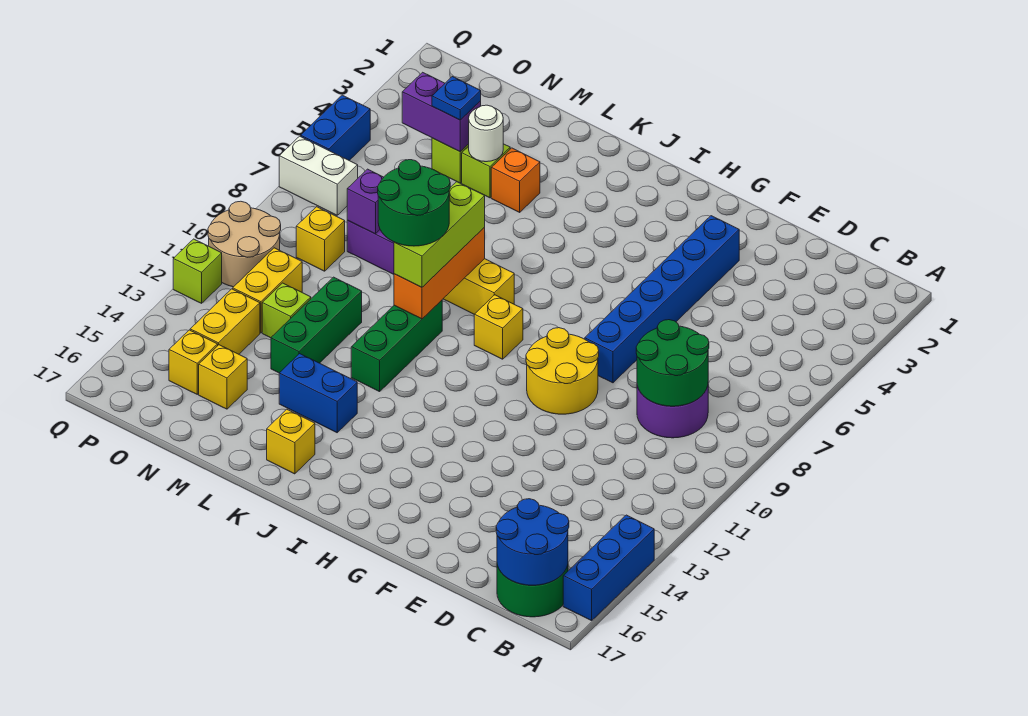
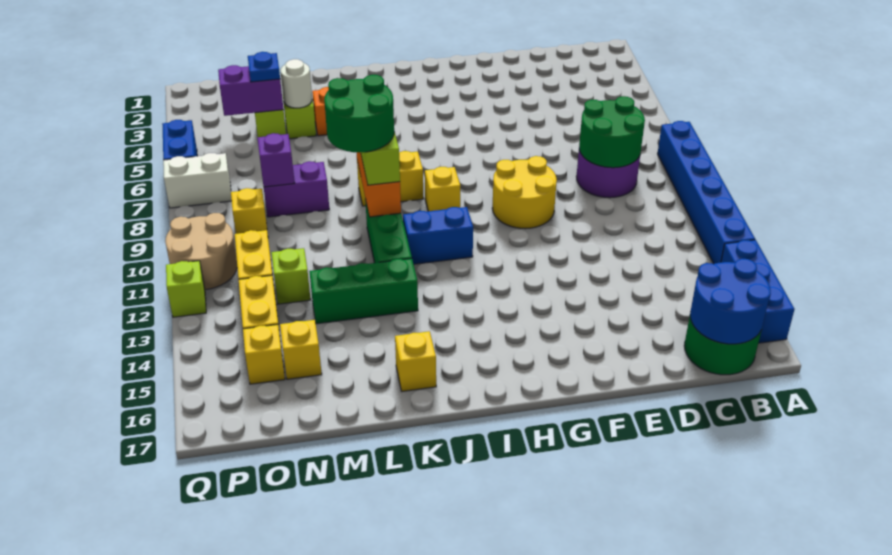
blue 1x6 brick [585,216,739,383] -> blue 1x6 brick moved to [658,121,755,264]
blue 1x2 brick [279,354,357,433] -> blue 1x2 brick moved to [403,207,473,264]
green 1x3 brick [271,277,362,373] -> green 1x3 brick turned to [309,258,418,324]

